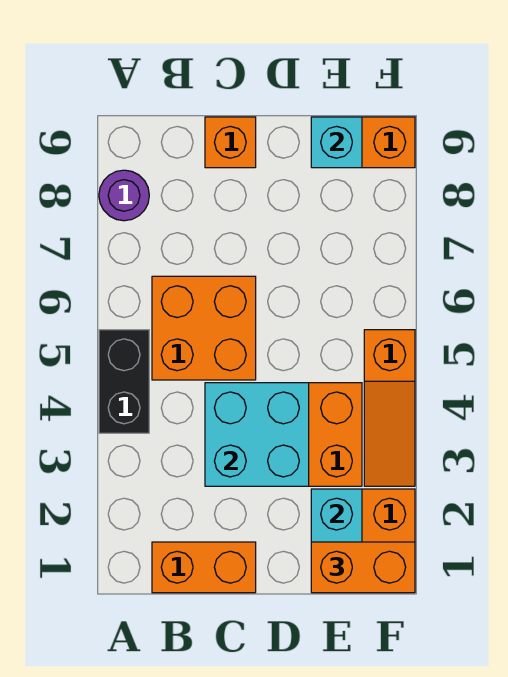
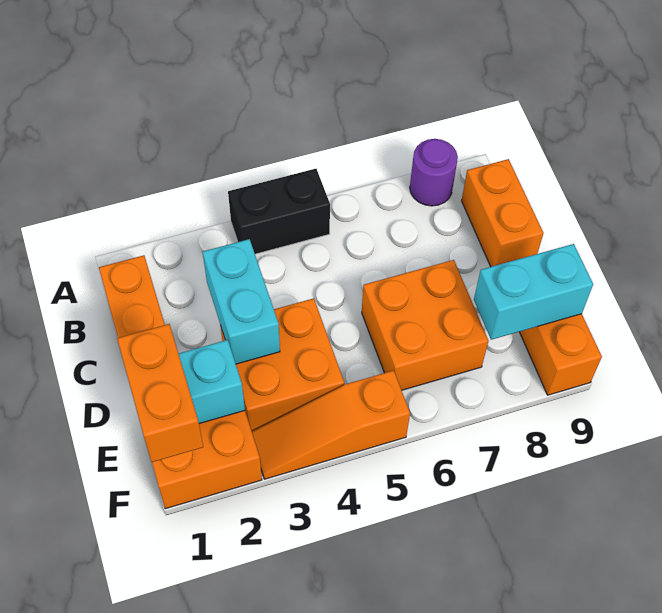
orange 2x2 brick [152,276,256,380] -> orange 2x2 brick moved to [362,260,489,390]
cyan 2x2 brick [205,383,309,486] -> cyan 1x2 brick [203,239,280,364]
orange 1x1 brick [205,117,256,168] -> orange 1x2 brick [462,159,543,267]
cyan 1x1 brick [311,117,362,168] -> cyan 1x2 brick [474,244,593,340]

